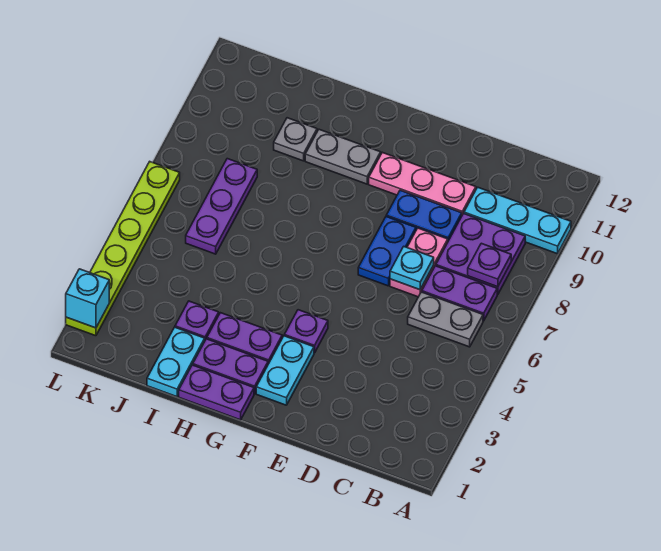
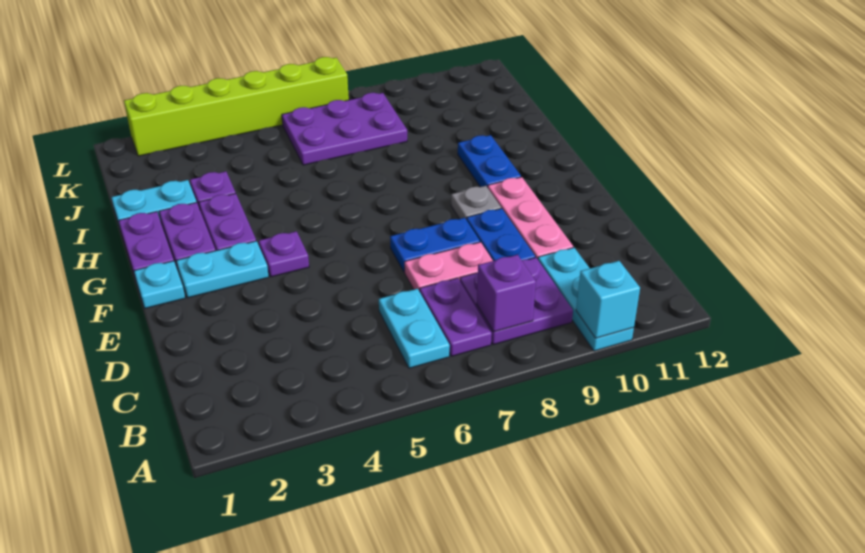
grey 1x2 plate [408,292,483,347] -> cyan 1x2 plate [379,289,450,368]
purple 1x1 plate [468,243,511,287] -> purple 1x1 brick [477,255,536,332]
cyan 1x1 plate [390,247,434,290] -> cyan 1x1 plate moved to [134,261,185,308]
grey 1x2 plate [305,129,381,184] -> blue 1x2 plate [458,135,521,188]
grey 1x1 plate [274,118,317,161] -> grey 1x1 plate moved to [451,186,501,220]
purple 1x3 plate [186,159,257,254] -> purple 2x3 plate [282,93,407,165]
lime 1x6 plate [66,162,180,336] -> lime 1x6 brick [124,57,349,156]
cyan 1x1 brick [66,269,109,328] -> cyan 1x1 brick moved to [576,261,640,338]

